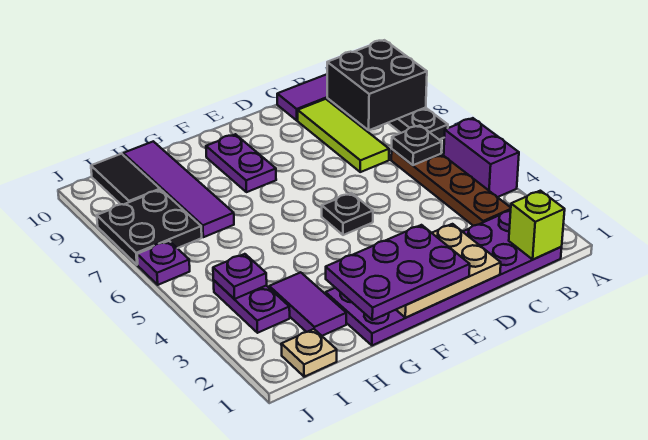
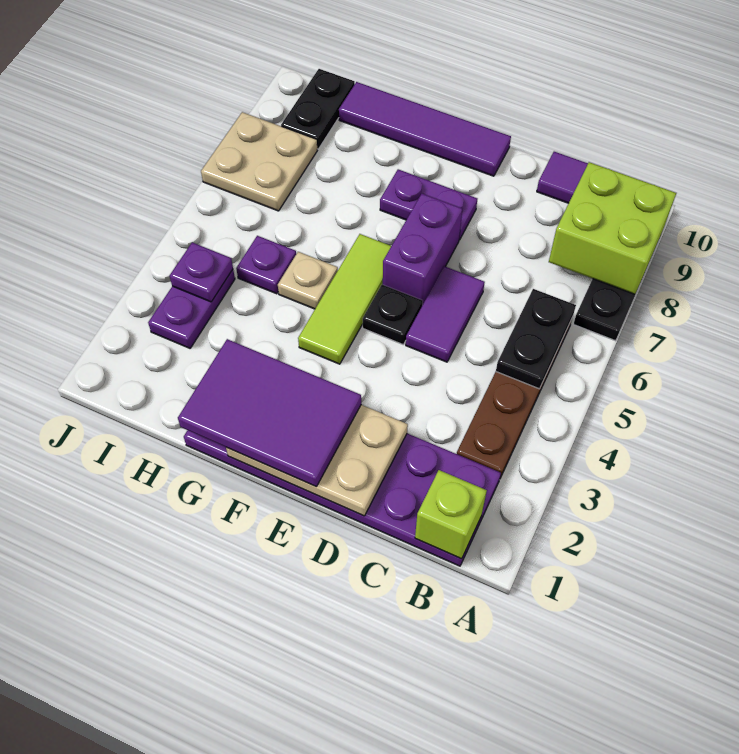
purple 1x2 brick [444,118,519,197] -> purple 1x2 brick moved to [383,194,462,305]
black 2x2 brick [327,40,427,130] -> lime 2x2 brick [549,162,676,294]
black 1x1 plate [392,125,442,165] -> black 1x2 plate [496,289,576,389]
lime 1x3 tile [298,99,389,172] -> lime 1x3 tile moved to [298,234,391,364]
purple 2x3 plate [326,225,470,320] -> purple 2x3 tile [178,339,361,487]
purple 1x2 plate [206,134,276,192] -> purple 1x2 plate turned to [380,169,477,240]
purple 1x2 tile [269,272,346,336] -> purple 1x2 tile moved to [406,266,485,362]
purple 1x4 tile [123,141,234,237] -> purple 1x4 tile turned to [339,82,511,176]
tan 1x1 plate [281,329,337,377] -> tan 1x1 plate moved to [278,252,338,309]
black 2x2 plate [97,190,202,265] -> tan 2x2 plate [201,112,317,211]
black 1x2 tile [91,154,160,205] -> black 1x2 plate [281,69,355,149]
purple 1x1 plate [137,241,190,285] -> purple 1x1 plate moved to [236,236,296,294]

